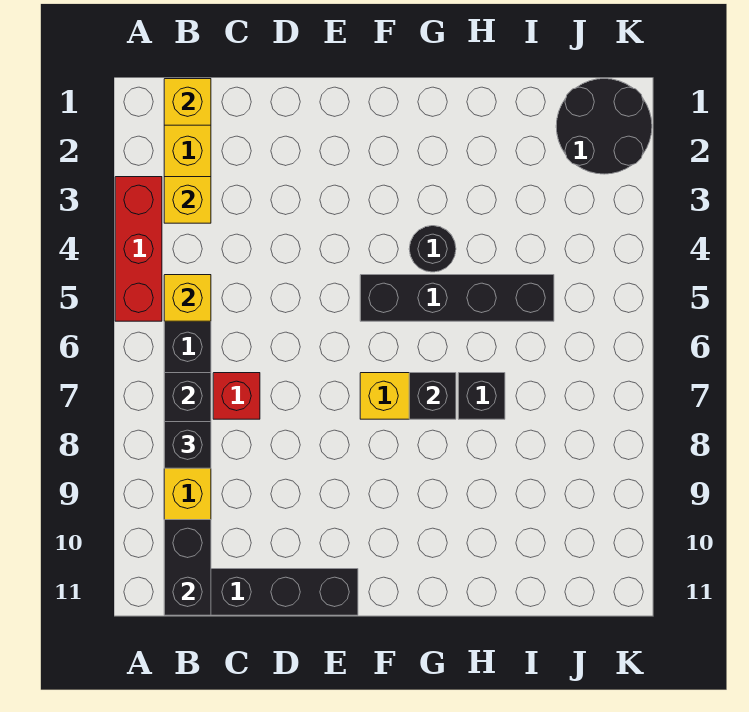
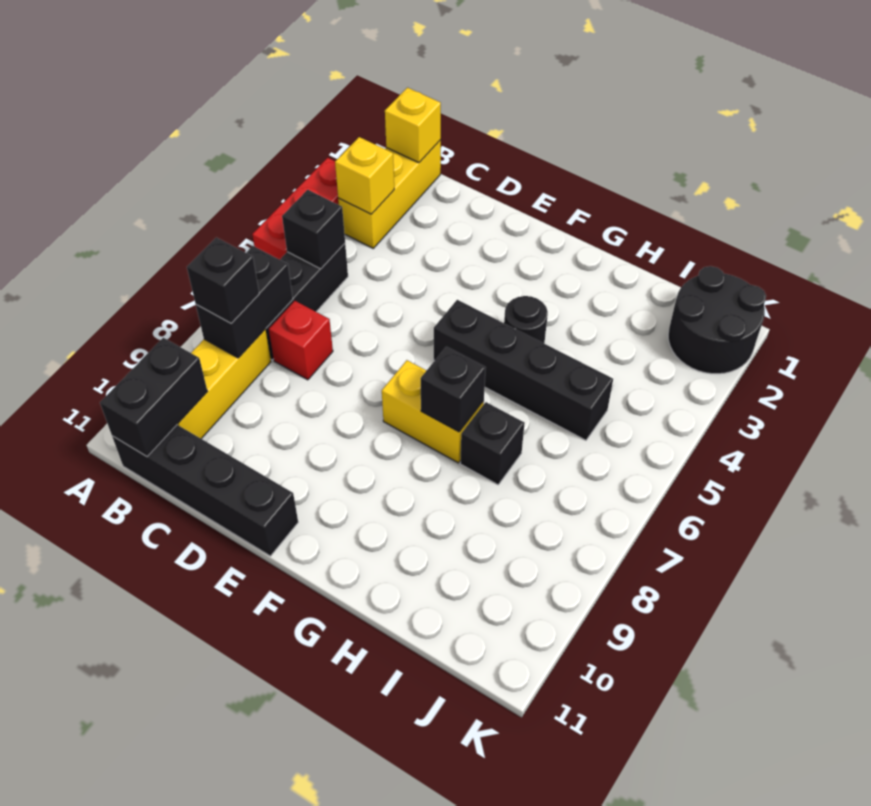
yellow 1x1 brick [164,275,211,321] -> black 1x1 brick [282,190,345,269]

